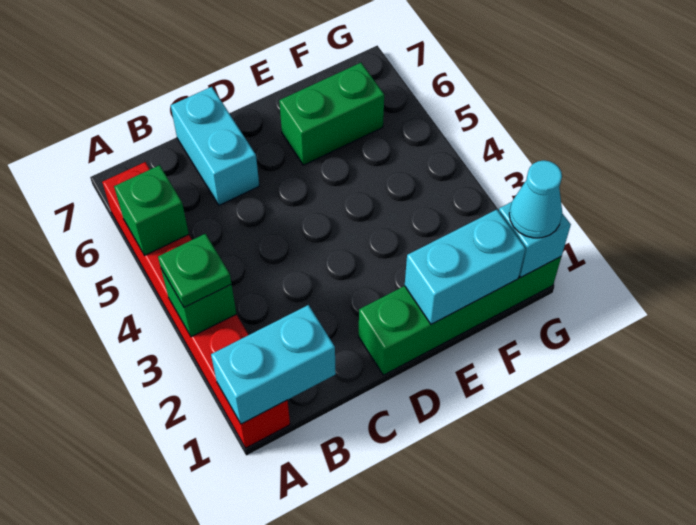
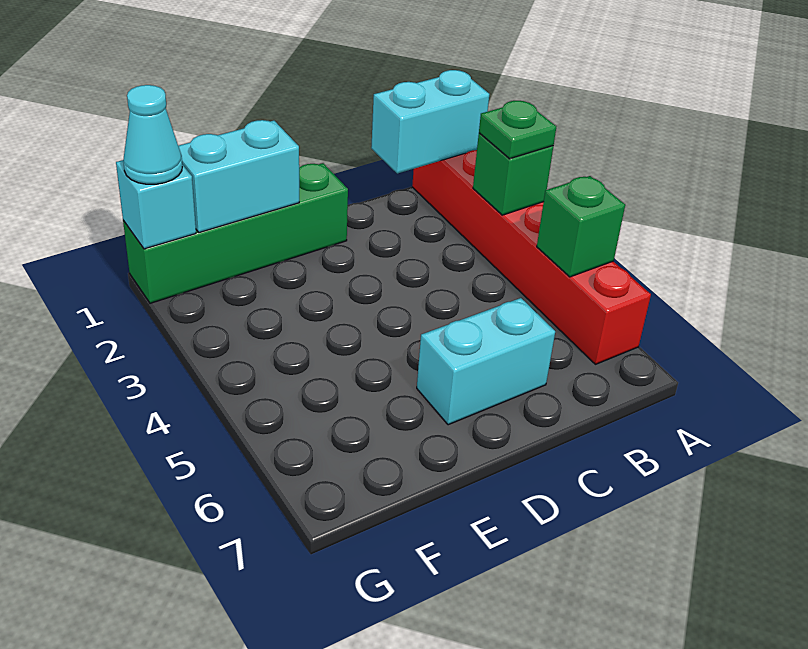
cyan 1x2 brick [171,87,259,205] -> cyan 1x2 brick turned to [417,298,555,425]
green 1x2 brick [279,63,384,165] -> none

